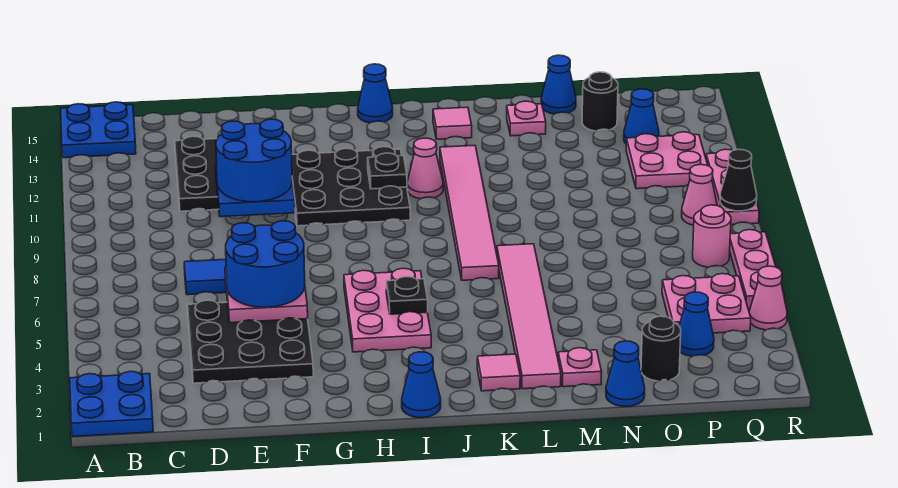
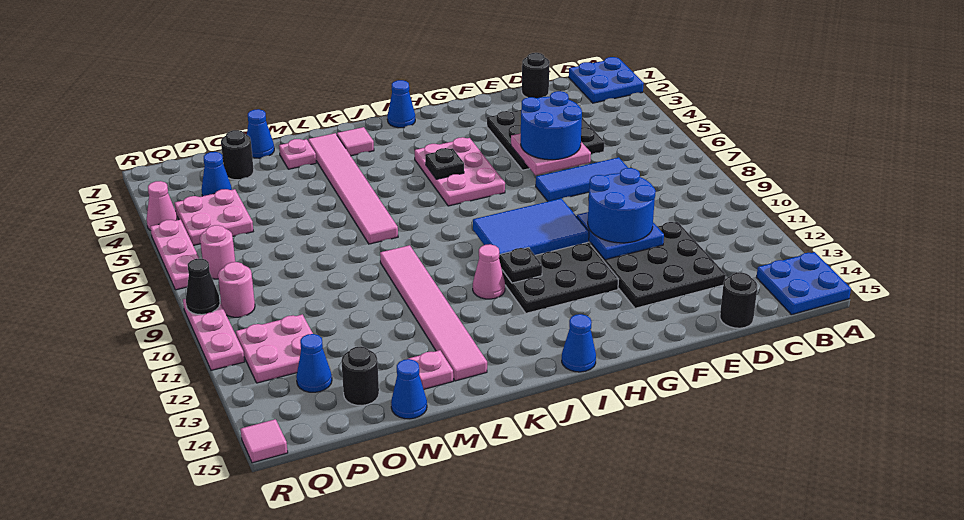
none -> black 1x1 round brick [522,53,550,98]
none -> black 1x1 round brick [720,272,757,328]
none -> blue 2x3 tile [473,198,589,255]
pink 1x6 tile [440,145,499,280] -> pink 1x6 tile moved to [380,245,487,381]
pink 1x1 tile [433,107,472,139] -> pink 1x1 tile moved to [241,419,288,463]
pink 1x1 cone [682,165,717,225] -> pink 1x1 round brick [218,262,255,317]

